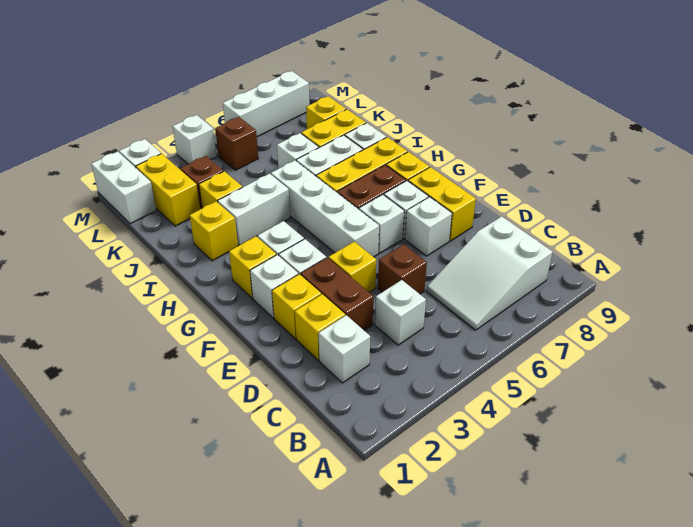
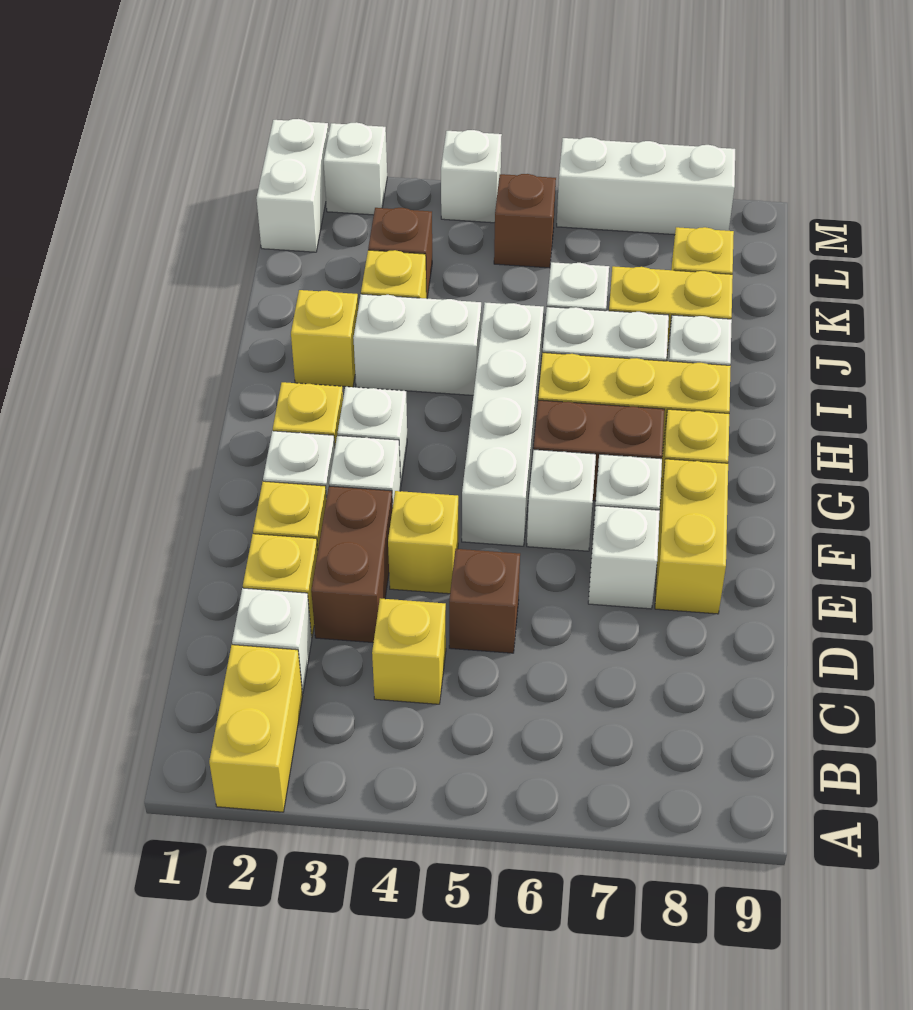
white 2x3 slope [427,216,552,330] -> none
white 1x1 brick [375,280,426,345] -> yellow 1x1 brick [372,598,446,704]
yellow 1x2 brick [136,154,200,226] -> yellow 1x2 brick moved to [209,645,303,812]

